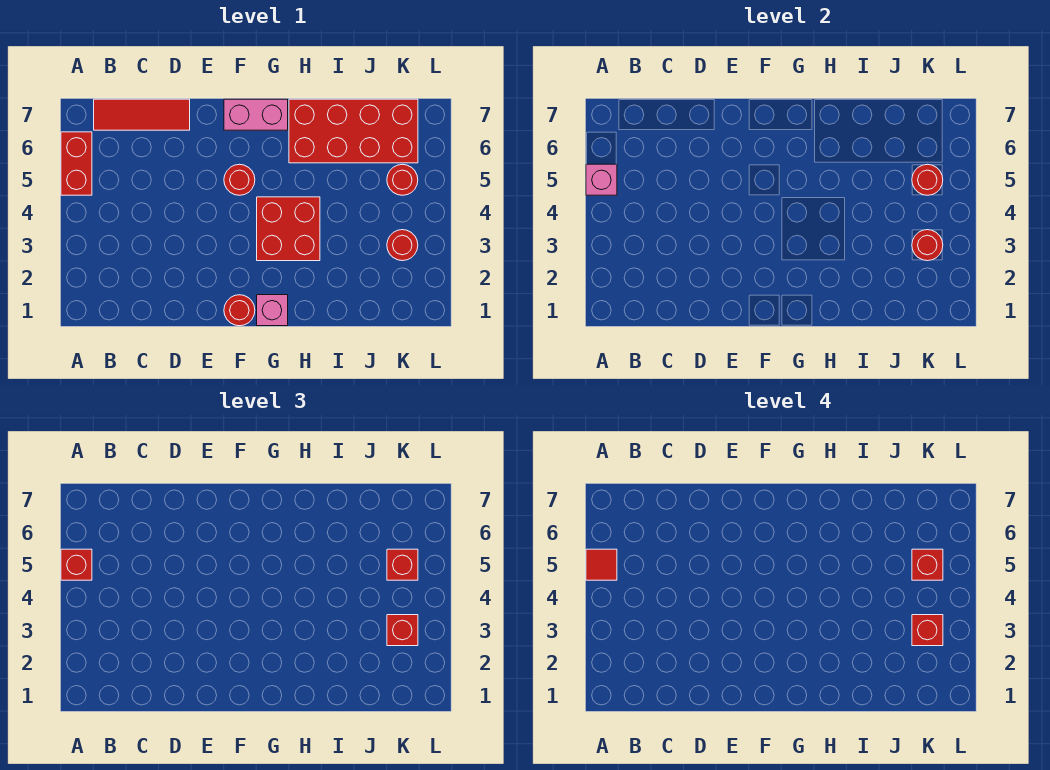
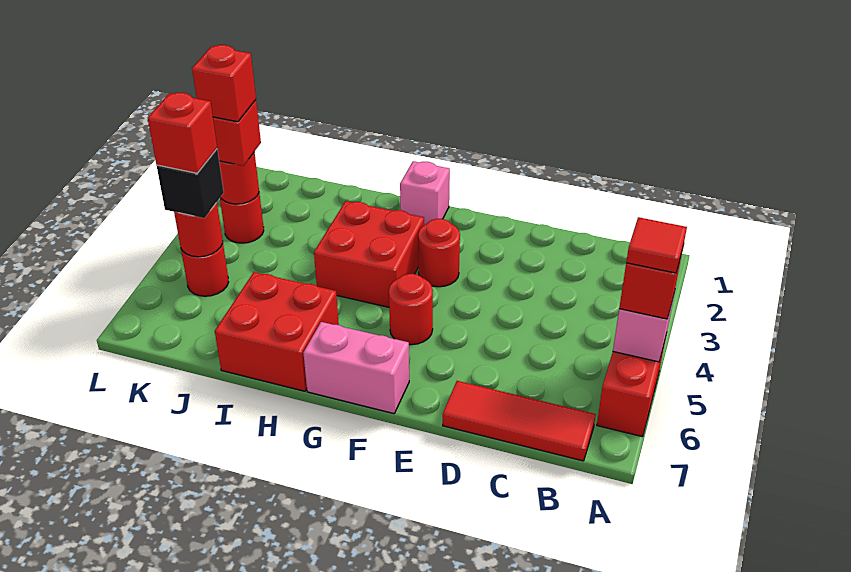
red 1x1 round brick [224,295,255,326] -> red 1x1 round brick moved to [418,219,460,287]
red 2x4 brick [289,99,418,163] -> red 2x2 brick [215,272,339,391]
red 1x1 brick [387,549,418,580] -> black 1x1 brick [157,149,224,218]

